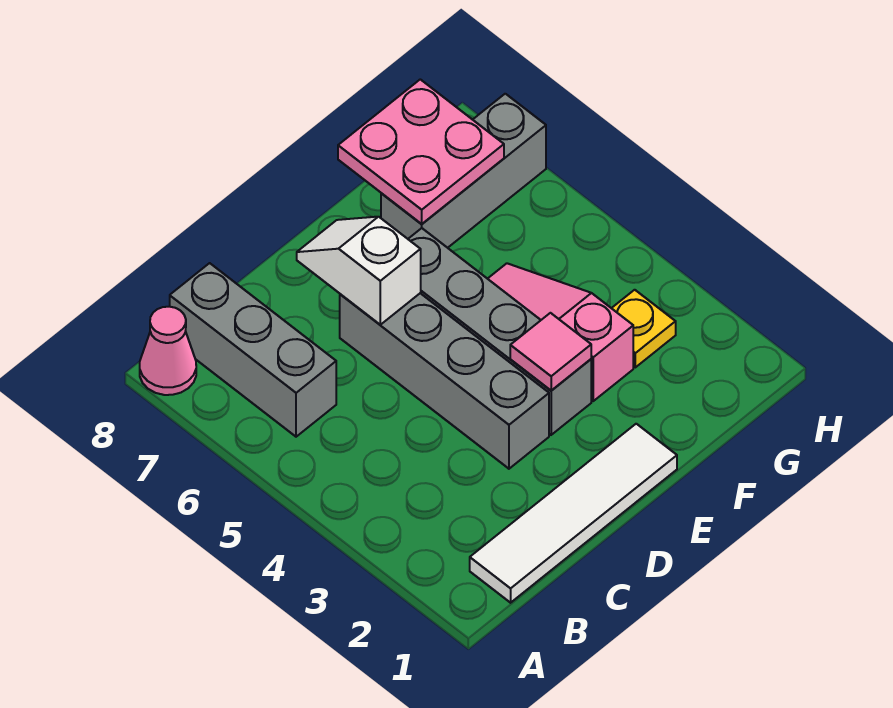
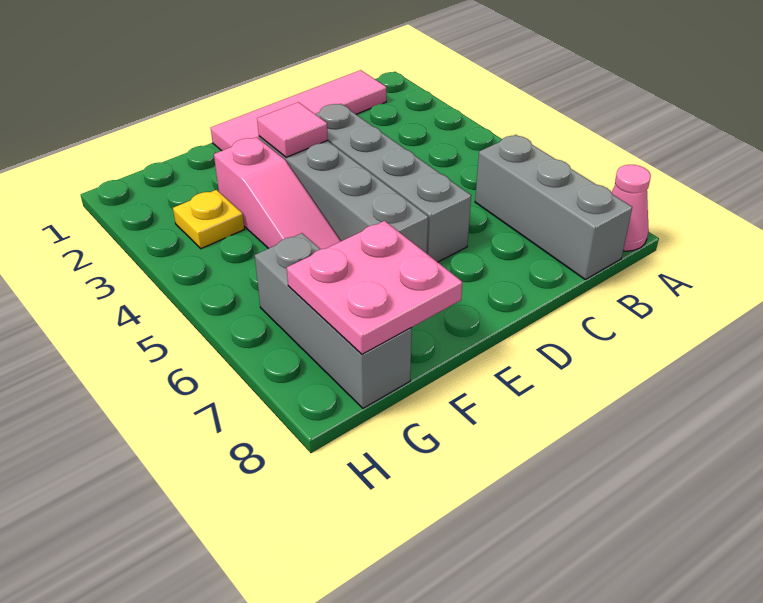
white 1x4 tile [470,424,677,603] -> pink 1x4 tile [211,70,386,151]
white 1x2 slope [297,217,421,325] -> none
grey 1x3 brick [381,94,546,248] -> grey 1x3 brick turned to [255,233,412,408]

